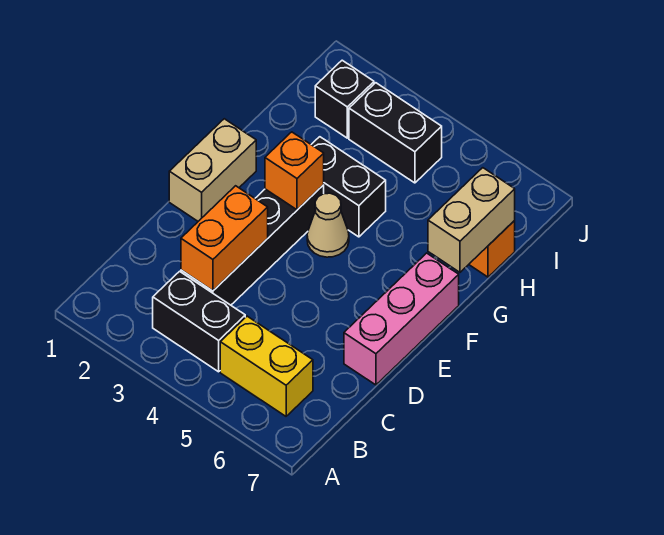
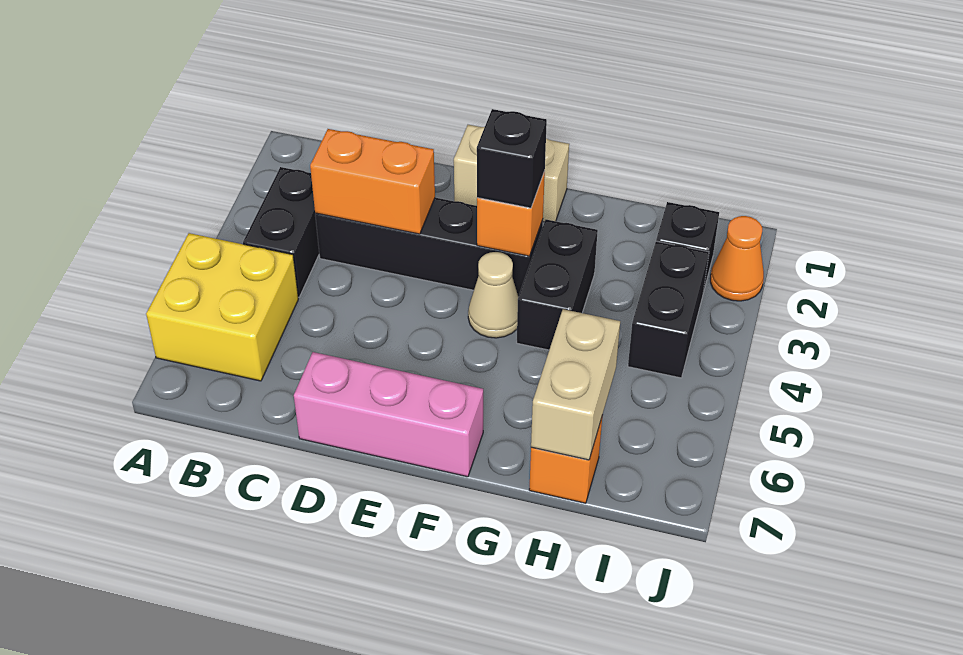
yellow 1x2 brick [220,316,313,416] -> yellow 2x2 brick [146,233,298,381]
none -> black 1x1 brick [477,109,547,208]
tan 1x2 brick [428,168,515,272] -> tan 1x2 brick turned to [531,309,620,460]
none -> orange 1x1 cone [710,216,764,301]

